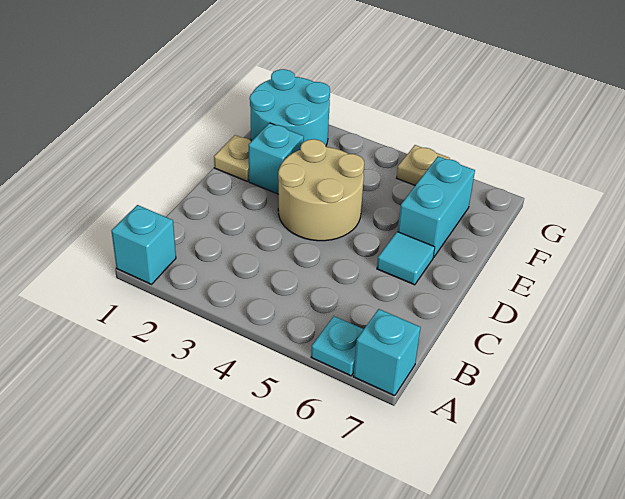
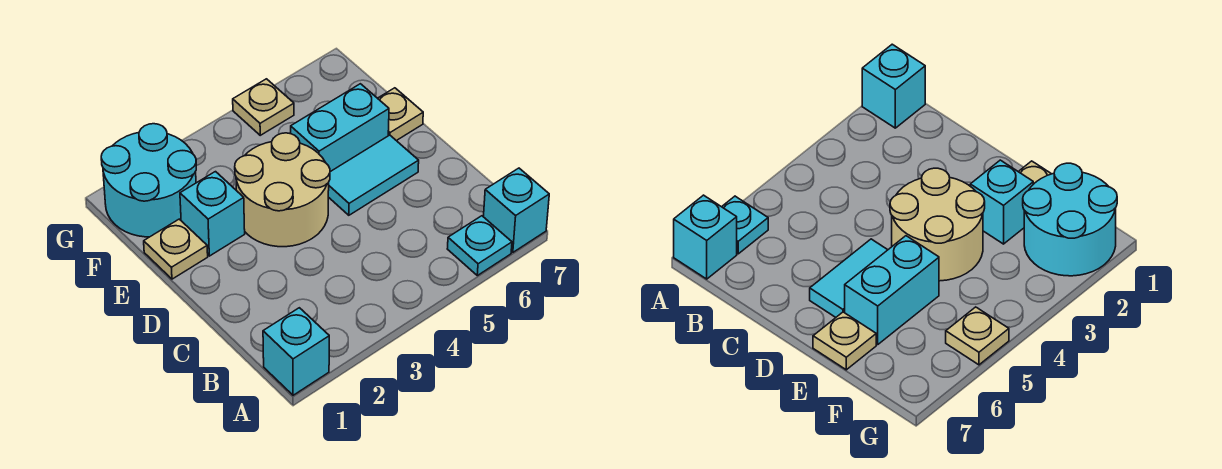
cyan 1x1 tile [377,232,435,285] -> cyan 1x2 tile [328,135,419,215]
cyan 1x2 brick [398,156,475,257] -> cyan 1x2 brick turned to [291,84,389,172]
none -> tan 1x1 plate [378,88,423,141]

